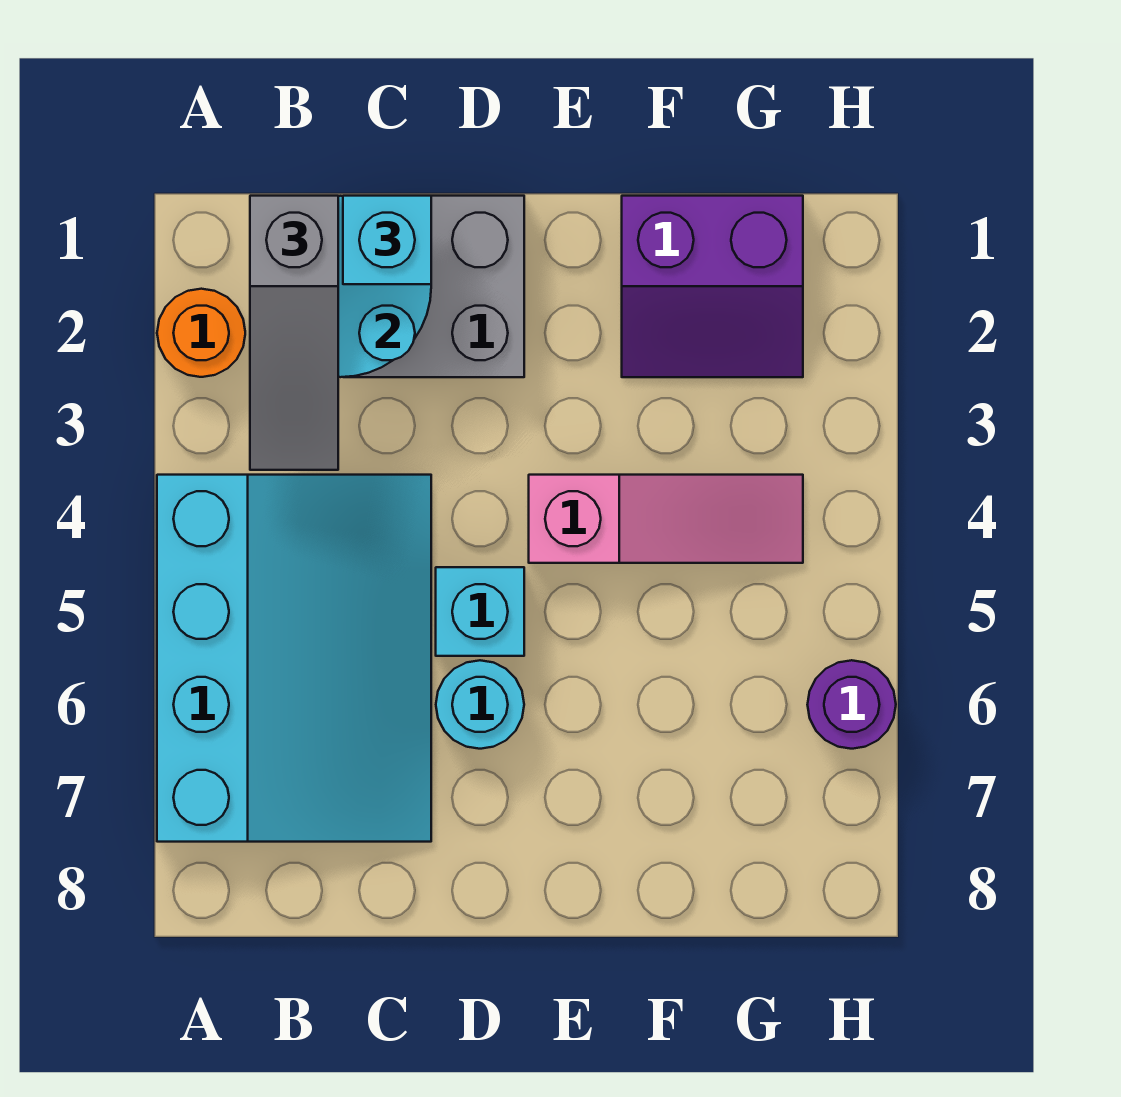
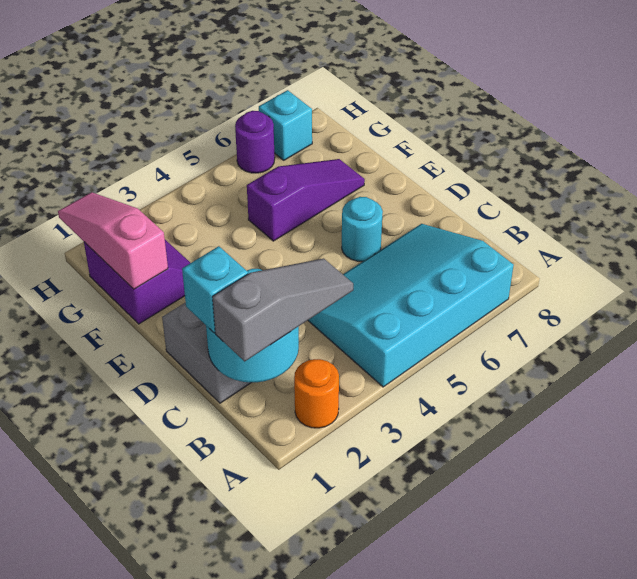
cyan 1x1 brick [436,567,524,656] -> cyan 1x1 brick moved to [259,90,312,160]
pink 1x3 slope [529,475,803,563] -> pink 1x3 slope moved to [58,192,168,289]
none -> purple 1x3 slope [247,159,365,241]

